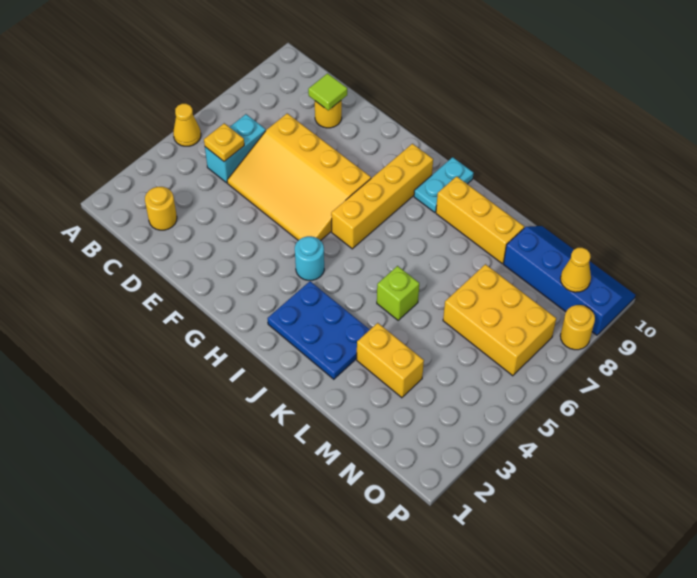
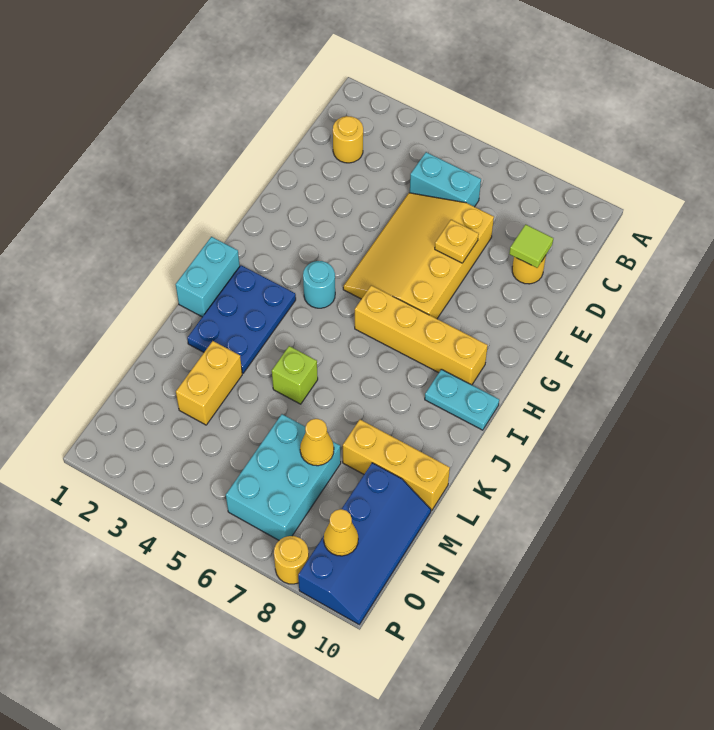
yellow 1x1 cone [173,104,201,146] -> yellow 1x1 cone moved to [300,419,334,466]
yellow 1x1 plate [204,123,244,162] -> yellow 1x1 plate moved to [435,220,479,263]
none -> cyan 1x2 brick [176,237,240,317]
yellow 1x3 brick [436,176,524,263] -> yellow 1x3 brick turned to [343,420,450,511]
yellow 2x3 brick [443,264,556,376] -> cyan 2x3 brick [226,414,341,540]

